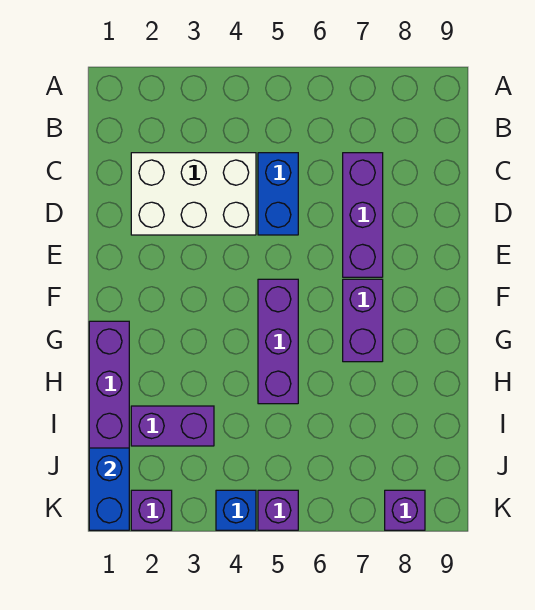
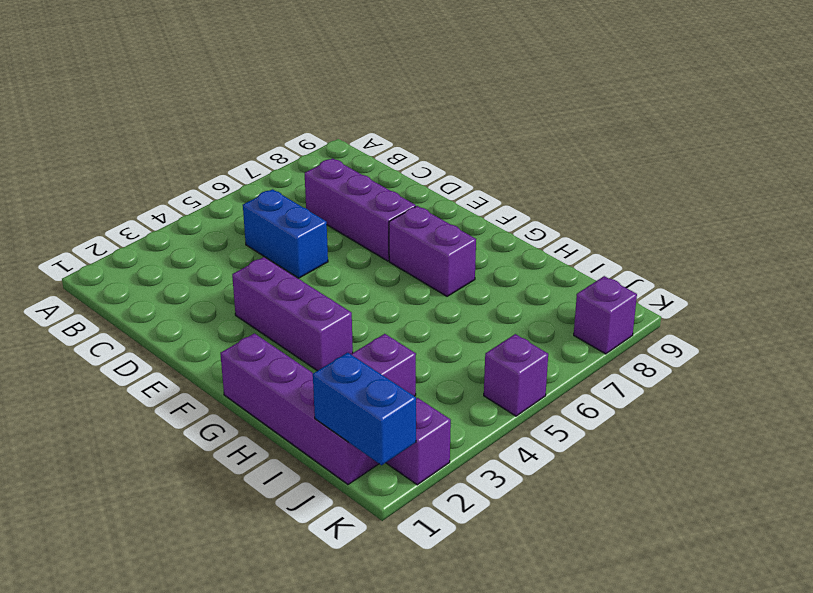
white 2x3 brick [131,153,256,235] -> none
purple 1x3 brick [258,279,298,404] -> purple 1x3 brick moved to [232,257,353,371]
blue 1x1 brick [216,490,256,530] -> none

